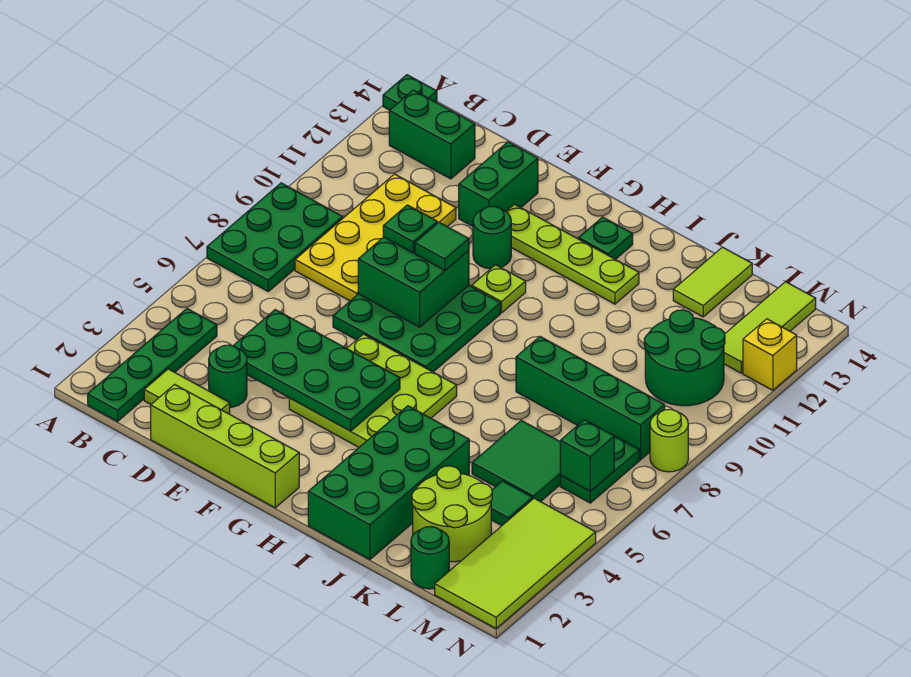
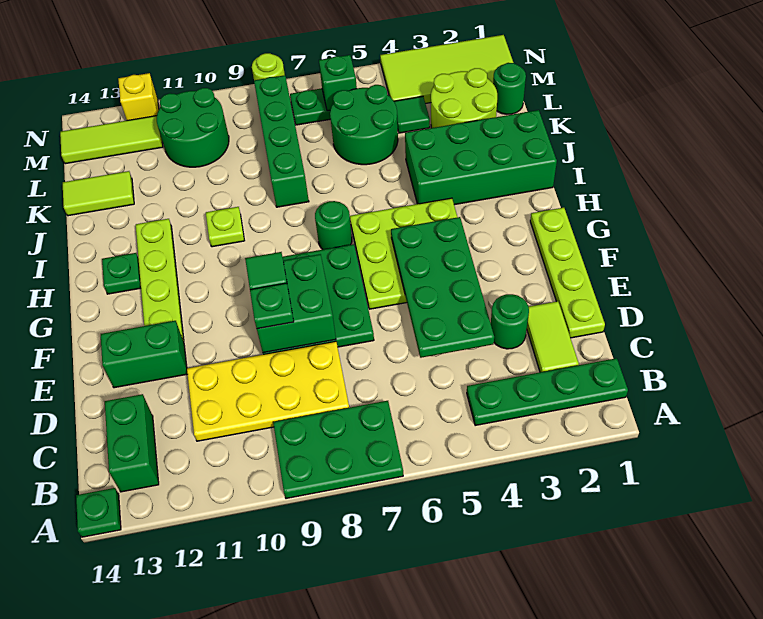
lime 1x4 brick [151,384,299,508] -> lime 1x4 plate [530,208,605,338]
green 1x1 round brick [473,206,511,269] -> green 1x1 round brick moved to [315,201,352,250]
lime 1x1 plate [472,265,526,313] -> lime 1x1 plate moved to [206,207,244,247]
green 2x2 tile [472,420,561,502] -> green 2x2 round brick [330,85,398,165]

